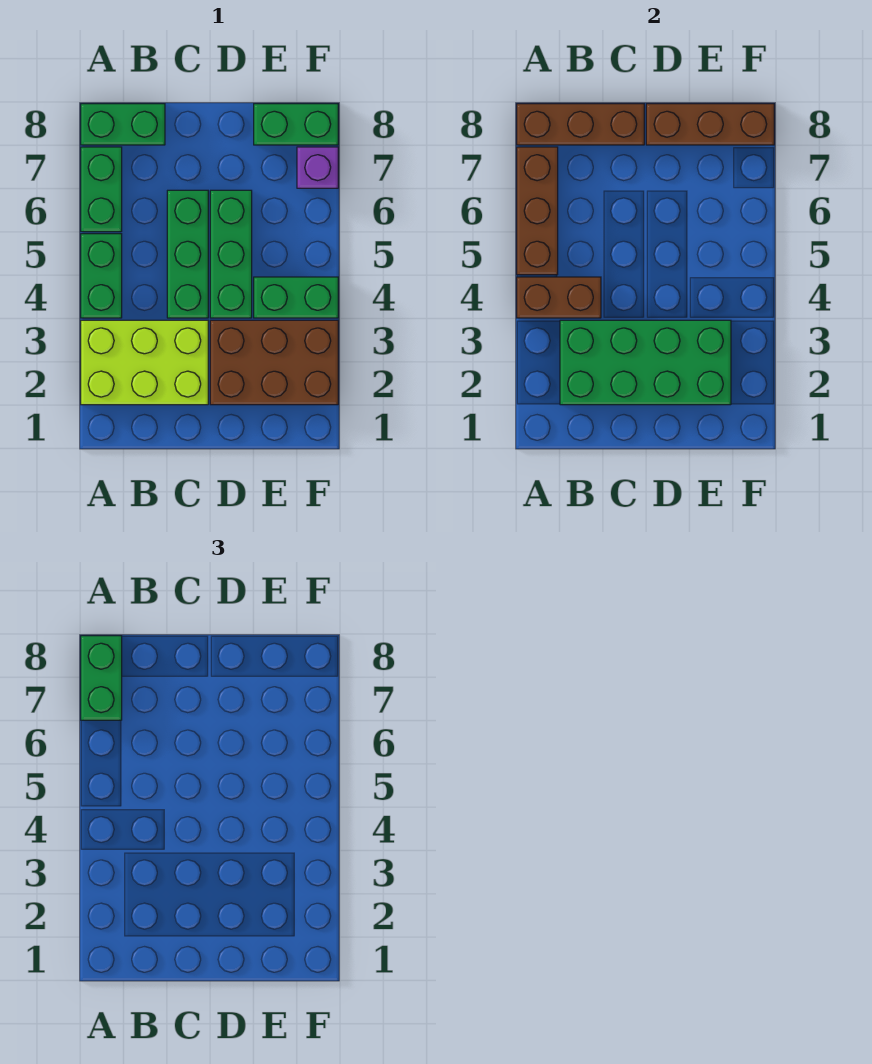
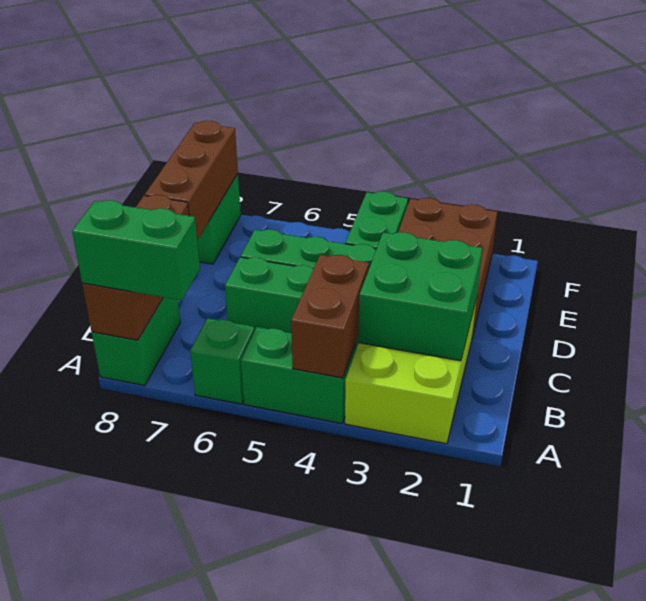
brown 1x3 brick [517,147,558,275] -> none
green 1x2 brick [81,147,122,232] -> green 1x1 brick [190,318,254,404]
green 2x4 brick [560,320,731,405] -> green 2x2 brick [358,232,482,361]
purple 1x1 brick [297,147,338,188] -> none

